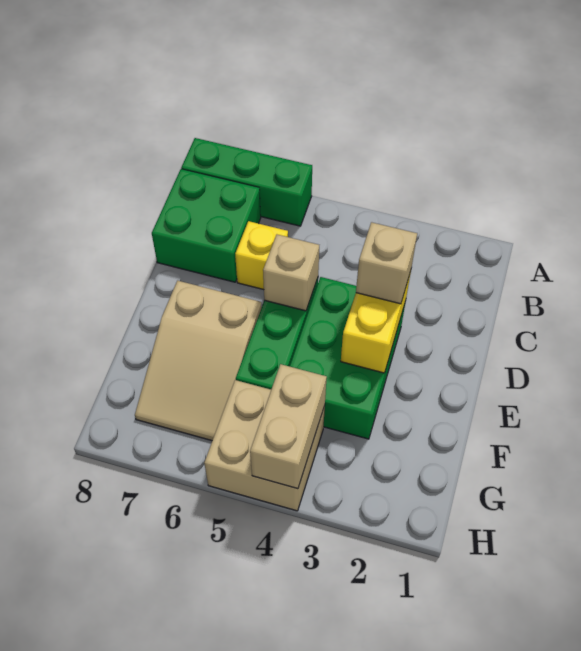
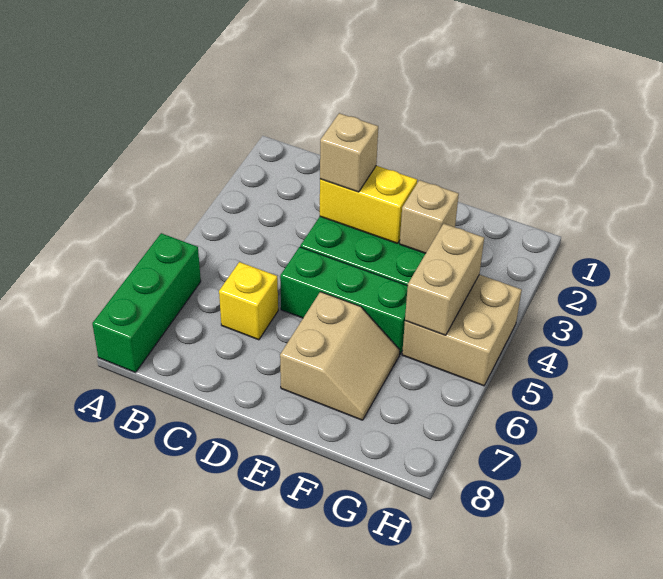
green 2x2 brick [152,169,261,282] -> none
tan 1x1 brick [263,235,319,311] -> tan 1x1 brick moved to [400,180,459,253]
tan 2x3 slope [135,281,262,441] -> tan 2x2 slope [280,292,400,420]
tan 1x2 brick [250,364,327,489] -> tan 1x2 brick turned to [405,224,484,335]

